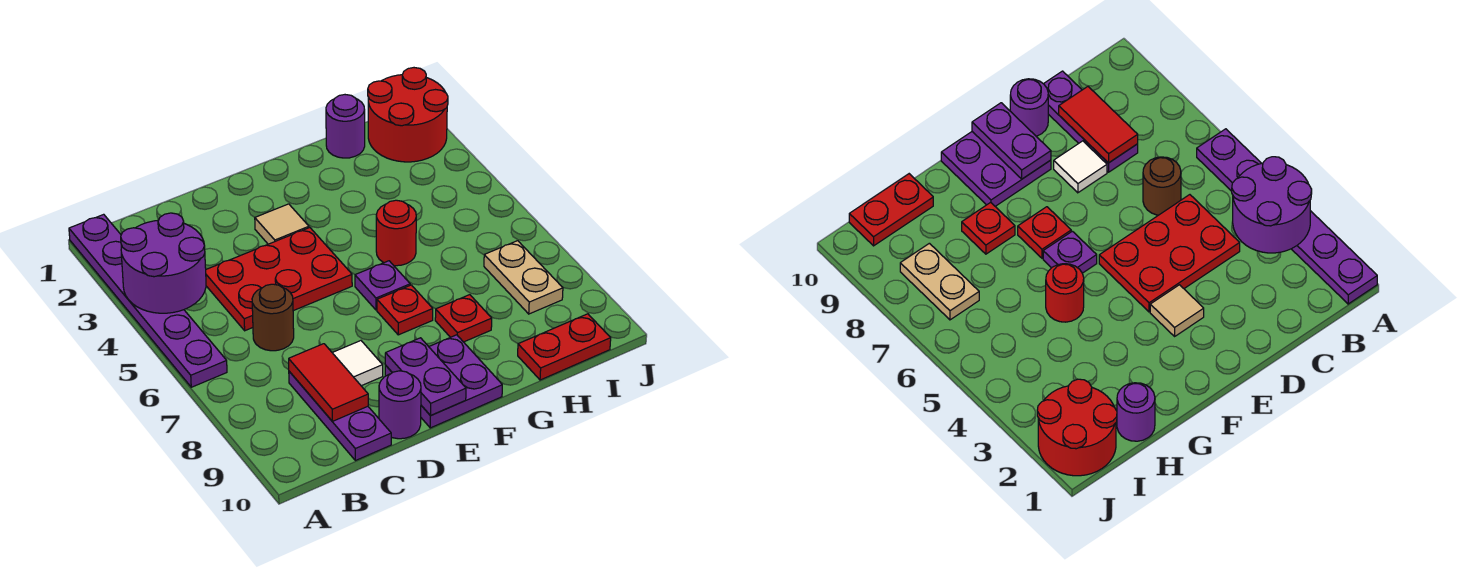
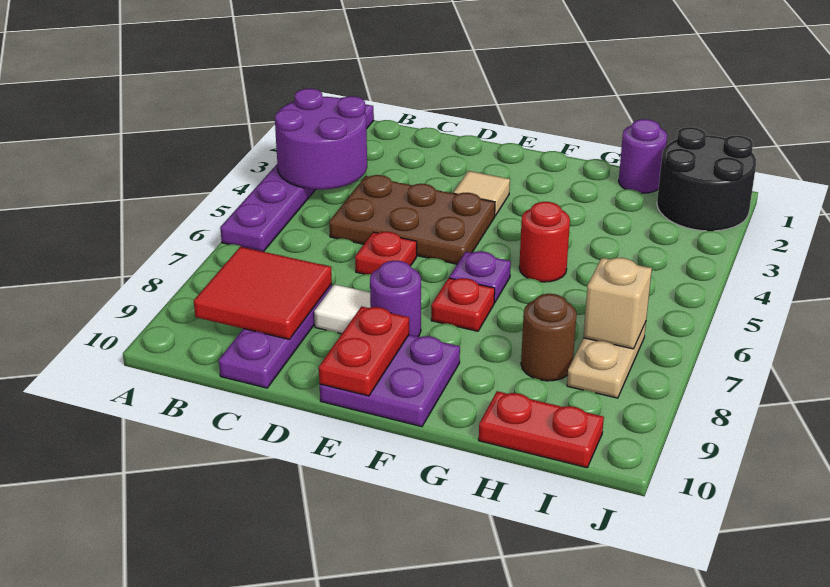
red 2x3 plate [206,228,352,331] -> brown 2x3 plate [329,175,495,264]
brown 1x1 round brick [252,284,294,351] -> brown 1x1 round brick moved to [521,294,577,381]
red 1x2 tile [289,344,368,421] -> red 2x2 tile [194,247,332,340]
purple 1x1 round brick [379,371,421,439] -> purple 1x1 round brick moved to [370,261,421,337]
purple 1x2 plate [385,338,466,415] -> red 1x2 plate [319,306,409,396]
red 1x1 plate [435,295,492,342] -> red 1x1 plate moved to [355,232,417,274]
red 2x2 round brick [368,68,448,162] -> black 2x2 round brick [657,127,756,231]
none -> tan 1x1 brick [583,258,652,349]

